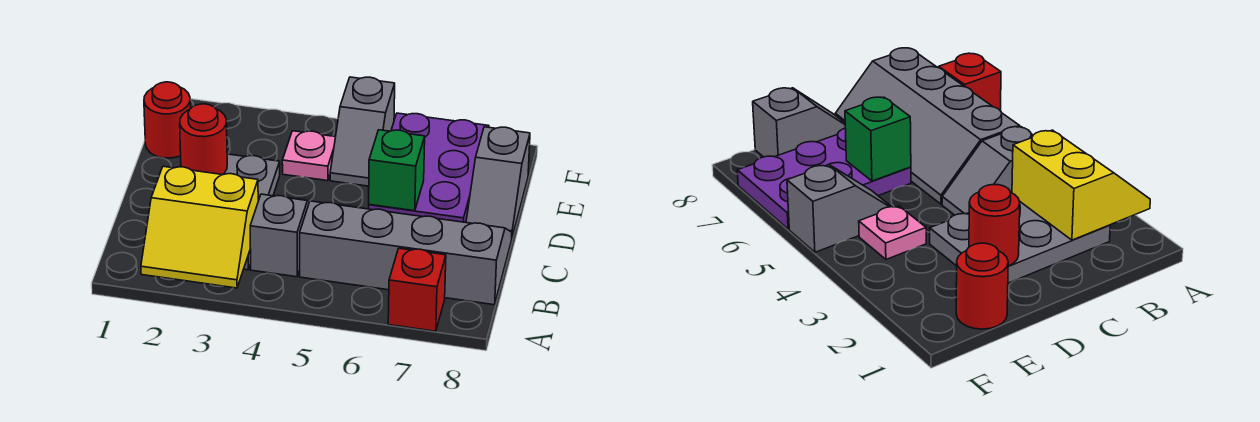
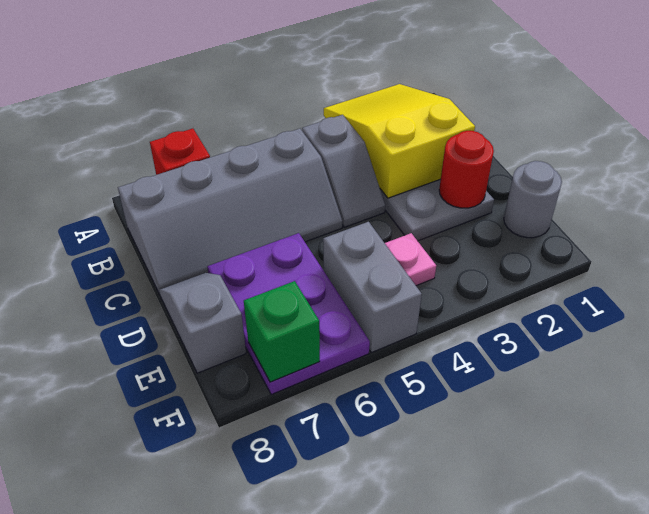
yellow 2x2 slope [141,166,258,288] -> yellow 2x3 slope [324,84,475,198]
green 1x1 brick [369,130,425,211] -> green 1x1 brick moved to [244,281,320,382]
red 1x1 round brick [144,82,190,158] -> grey 1x1 round brick [504,161,562,238]
grey 1x2 slope [330,77,395,186] -> grey 1x2 brick [323,222,422,353]

